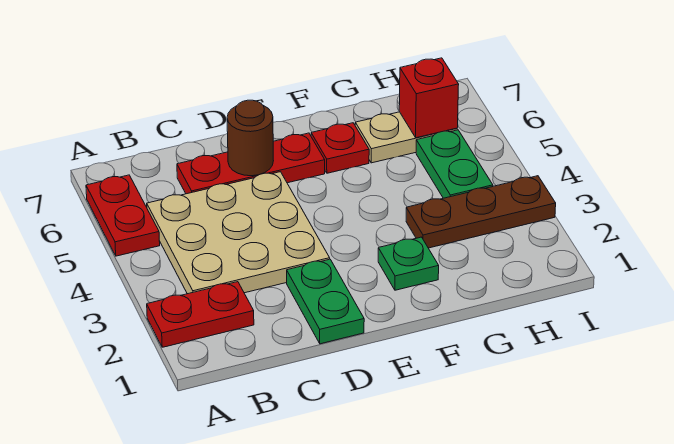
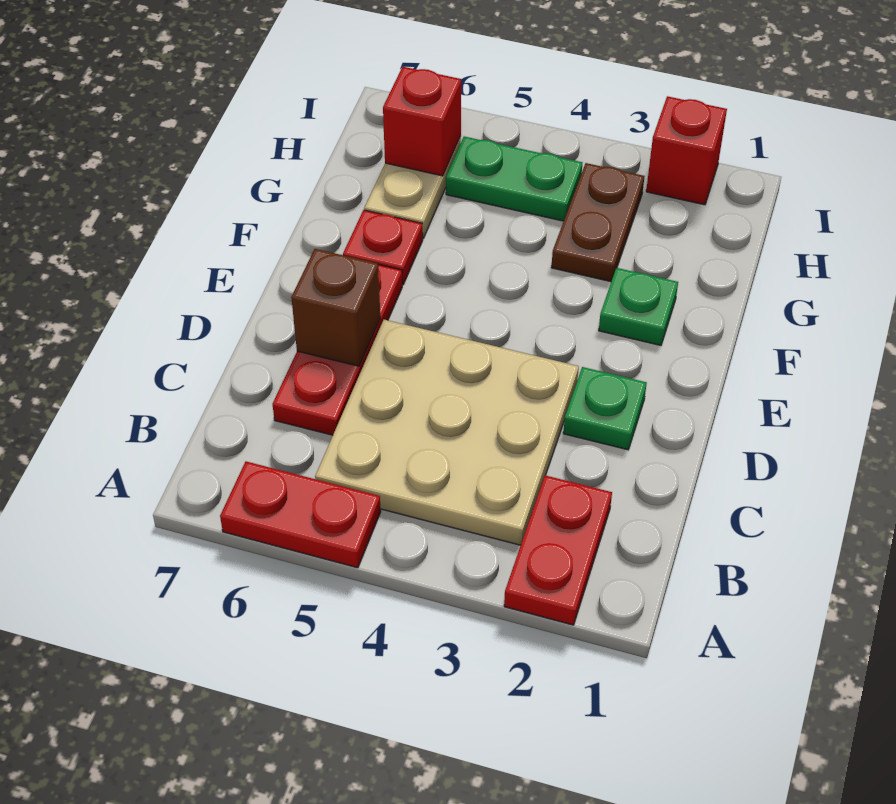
green 1x2 plate [287,259,364,344] -> green 1x1 plate [563,367,647,450]
brown 1x1 round brick [227,100,273,176] -> brown 1x1 brick [291,249,380,366]
brown 1x3 plate [406,176,556,248] -> brown 1x2 plate [551,163,644,282]
none -> red 1x1 brick [646,96,727,205]

